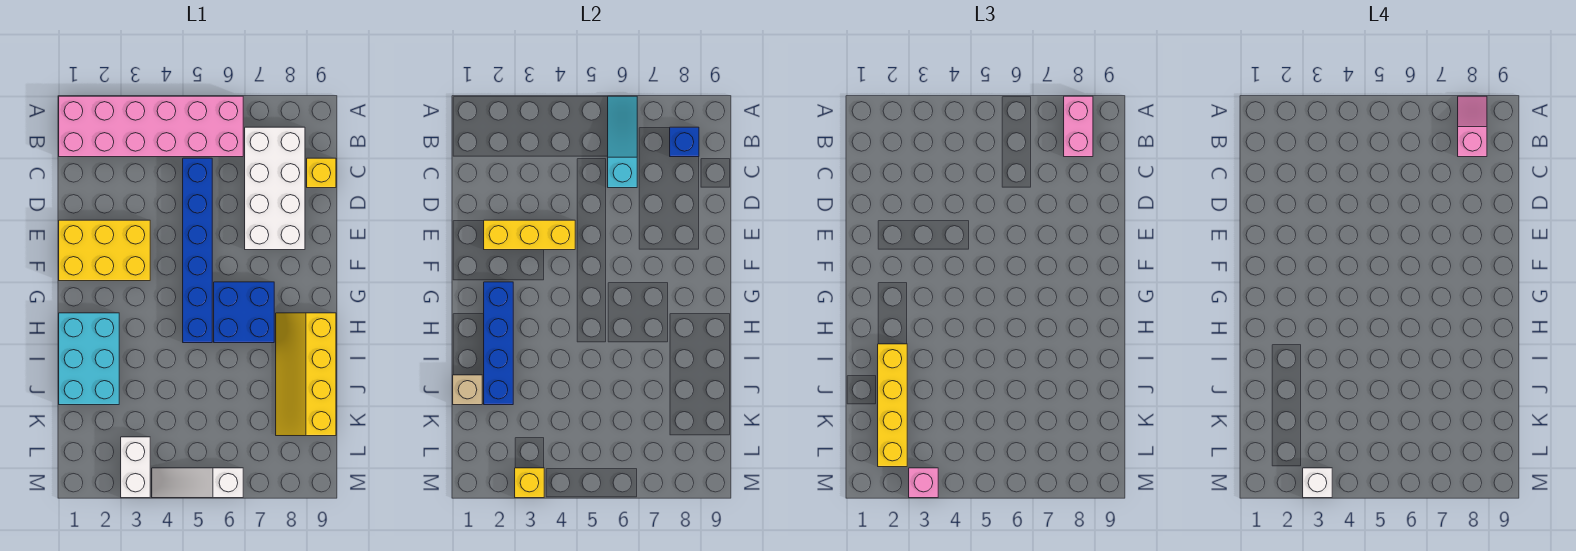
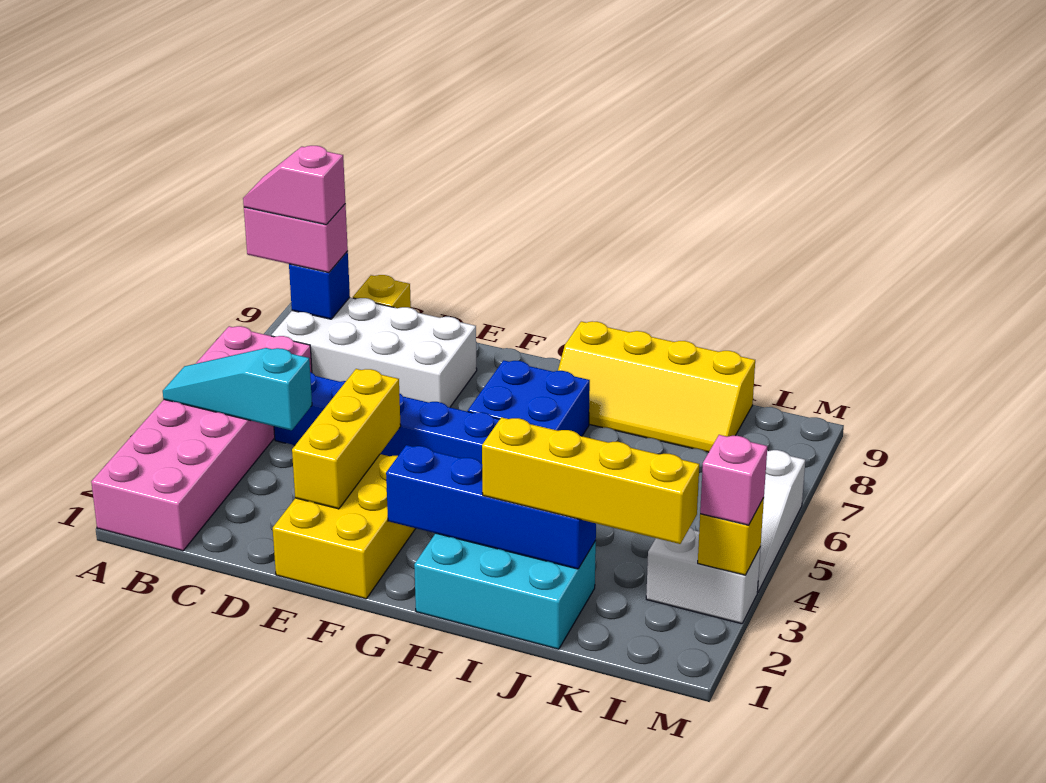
cyan 1x3 slope [608,96,637,188] -> cyan 1x3 slope moved to [163,348,312,430]
tan 1x1 brick [453,375,482,405] -> none
white 1x1 brick [1303,468,1332,498] -> none

